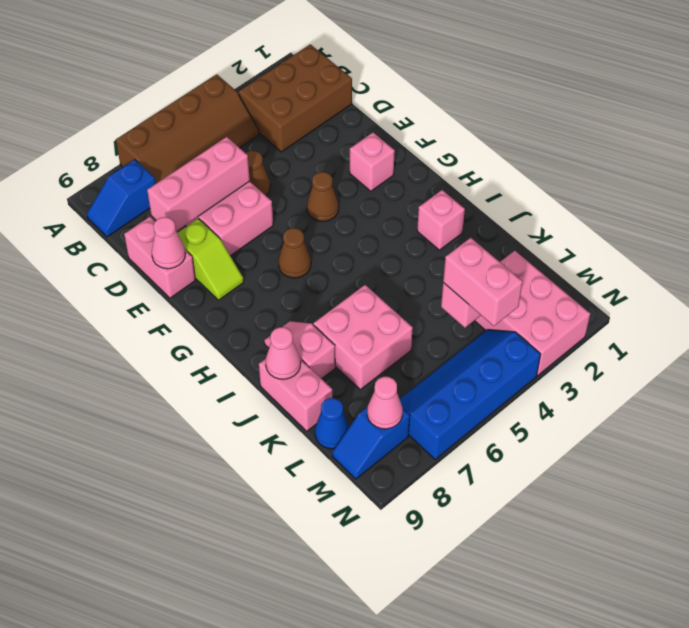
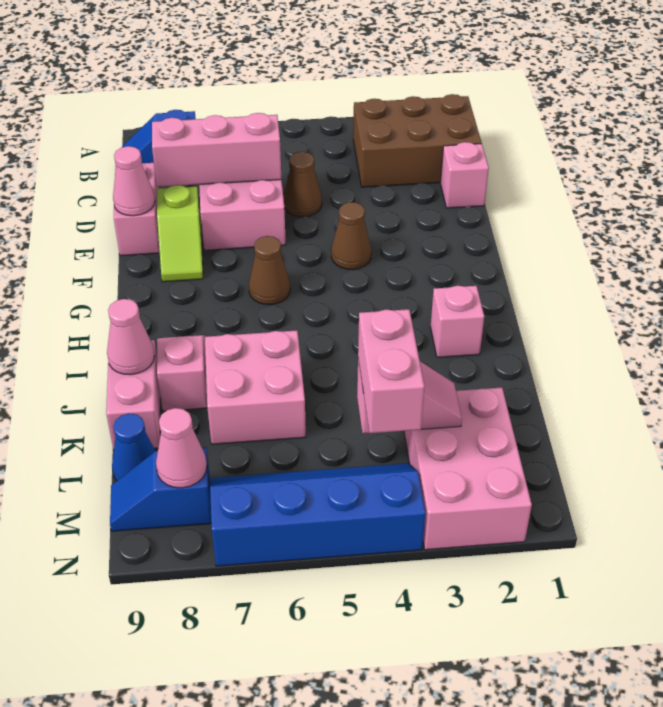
brown 2x4 slope [116,74,259,183] -> none
pink 1x1 brick [350,133,395,191] -> pink 1x1 brick moved to [441,142,489,208]

